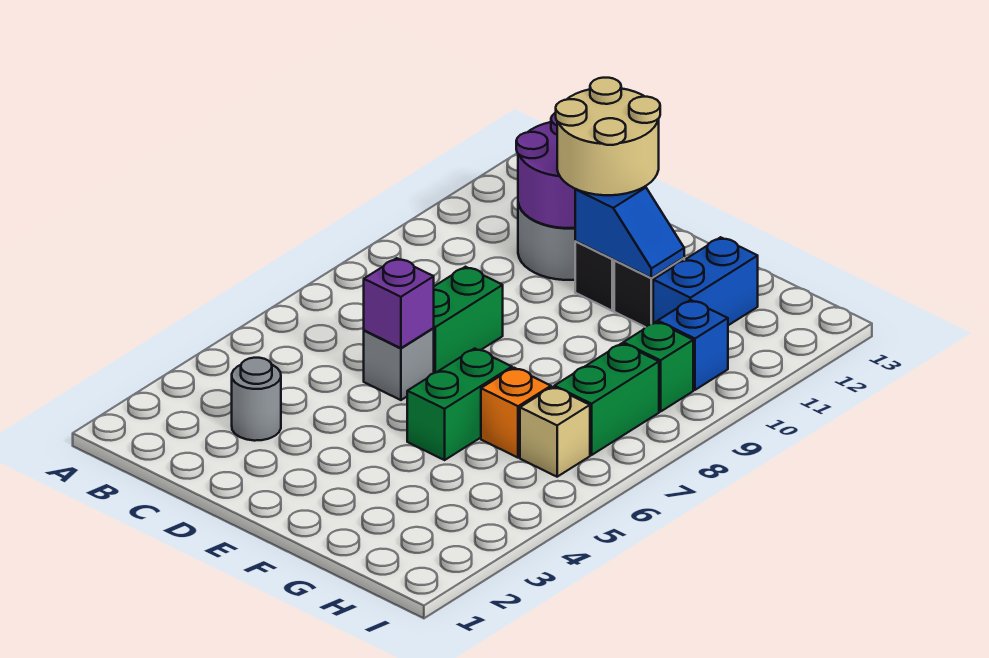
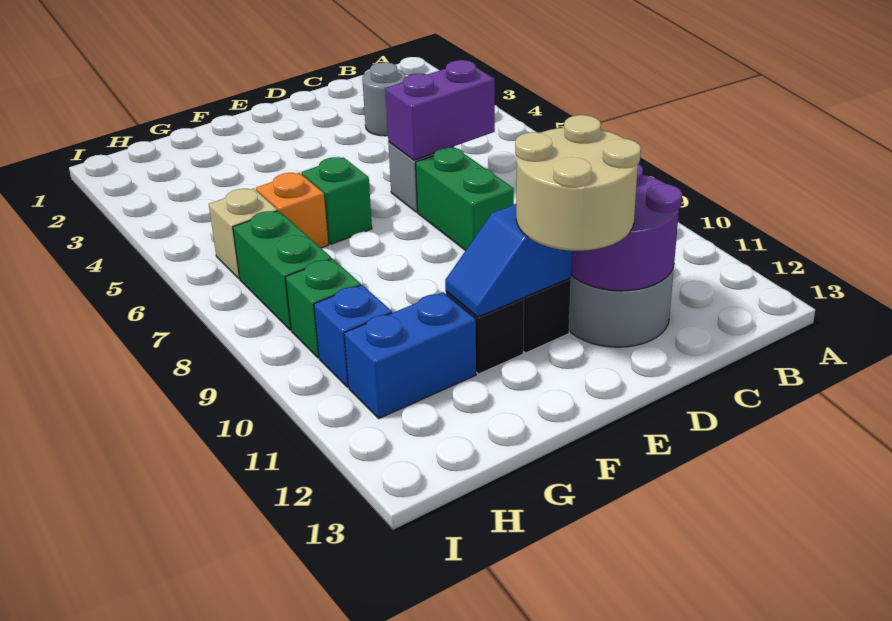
purple 1x1 brick [364,258,434,348] -> purple 1x2 brick [385,60,495,160]
green 1x2 brick [407,348,512,460] -> green 1x1 brick [302,157,372,244]
blue 1x2 brick [653,237,758,325] -> blue 1x2 brick turned to [344,292,476,419]

